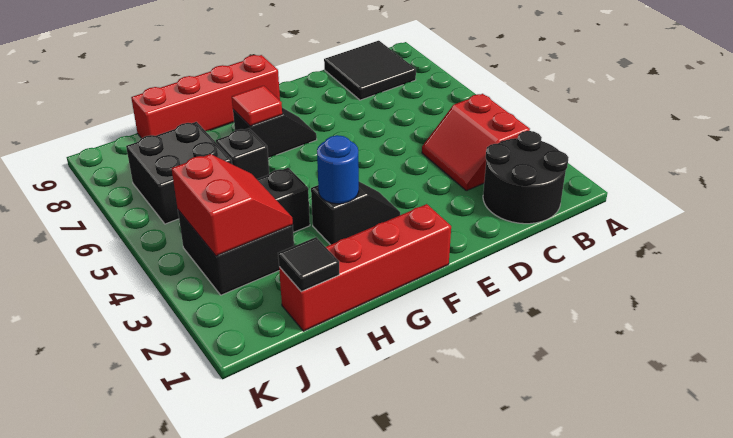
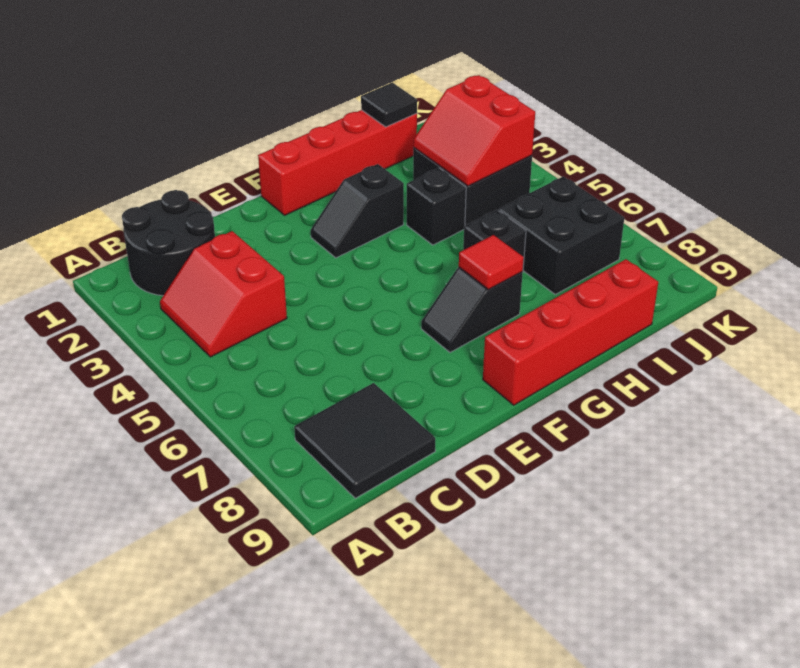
red 2x2 slope [422,94,530,191] -> red 2x2 slope turned to [160,231,287,357]
blue 1x1 round brick [317,135,359,204] -> none

